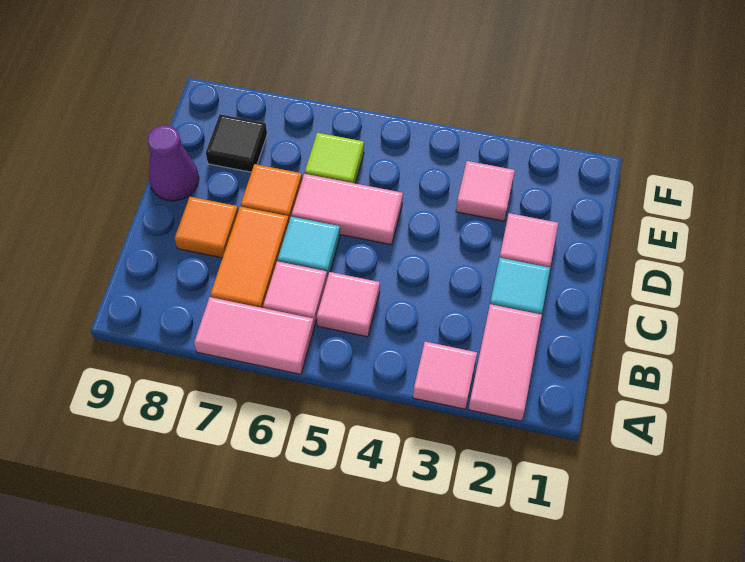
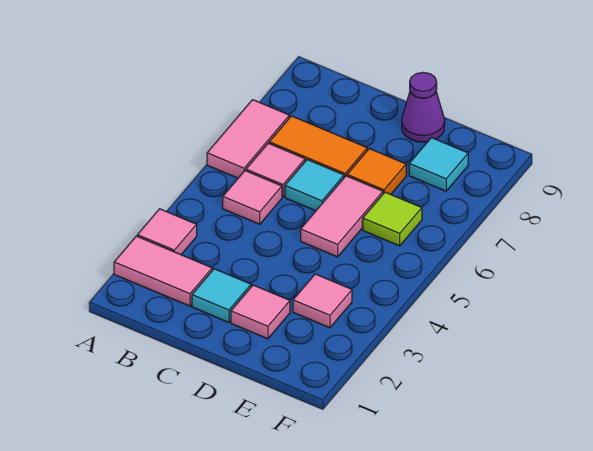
orange 1x1 tile [175,197,238,258] -> none
black 1x1 tile [206,114,267,172] -> cyan 1x1 tile [409,138,468,191]

